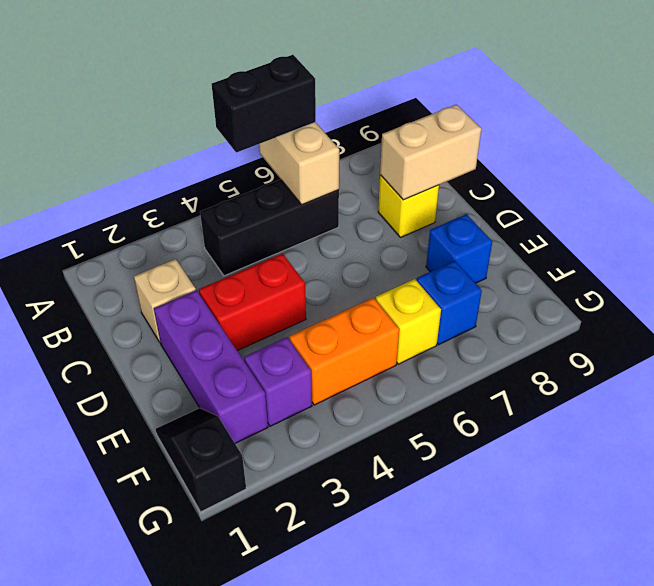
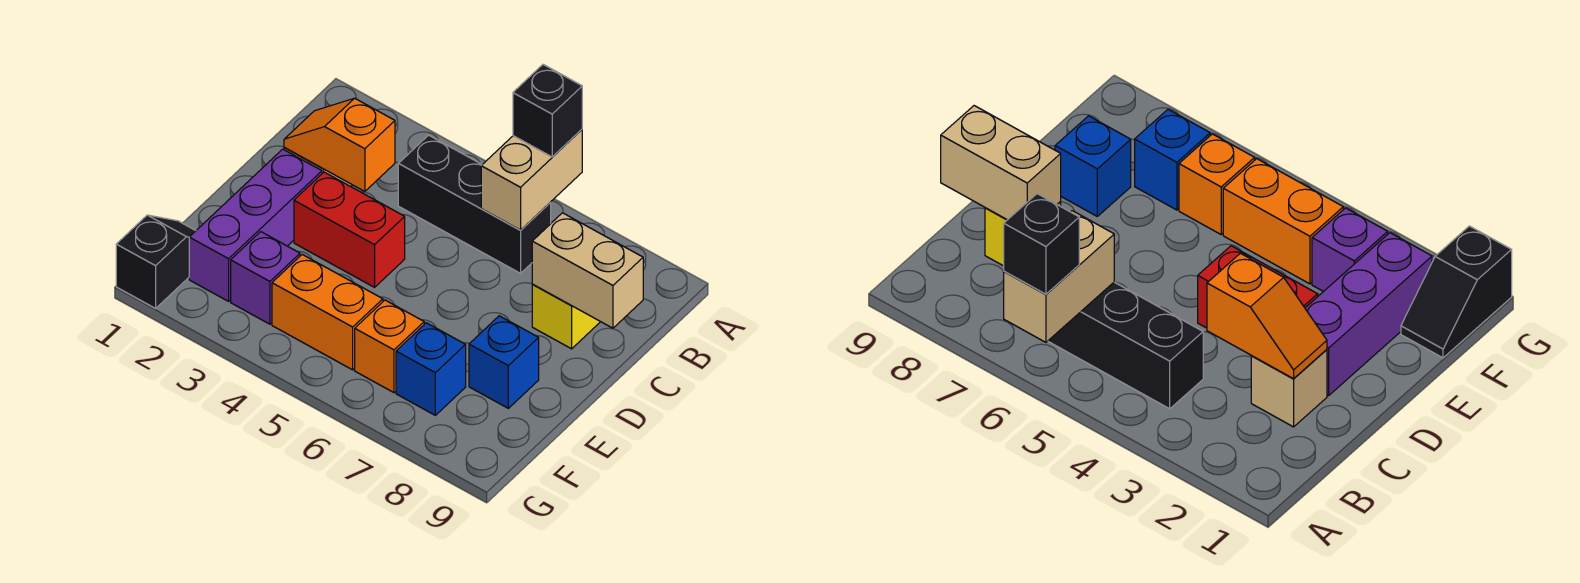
black 1x2 brick [212,55,316,153] -> black 1x1 brick [513,65,582,157]
none -> orange 1x2 slope [284,98,395,192]
yellow 1x1 brick [376,279,441,364] -> orange 1x1 brick [355,300,424,393]

